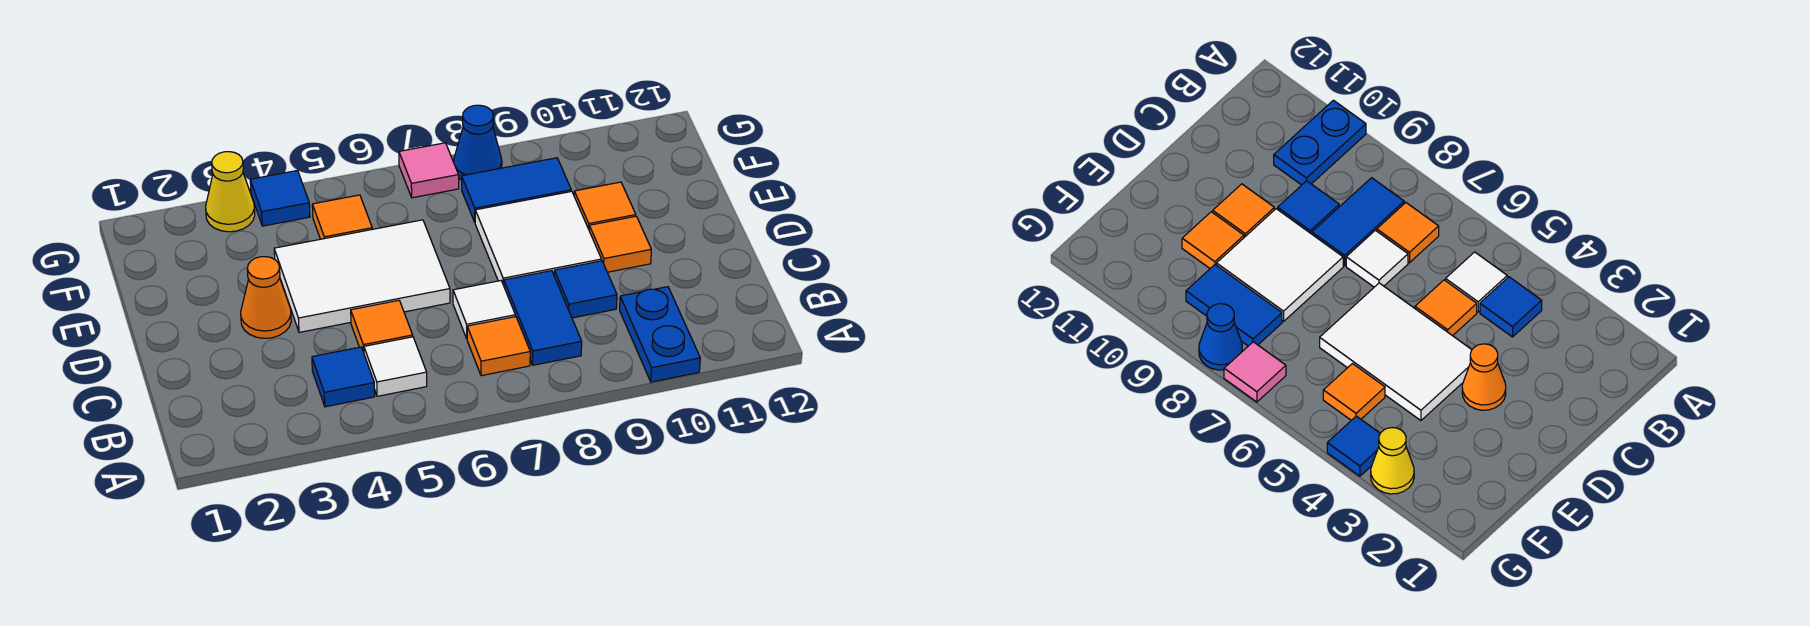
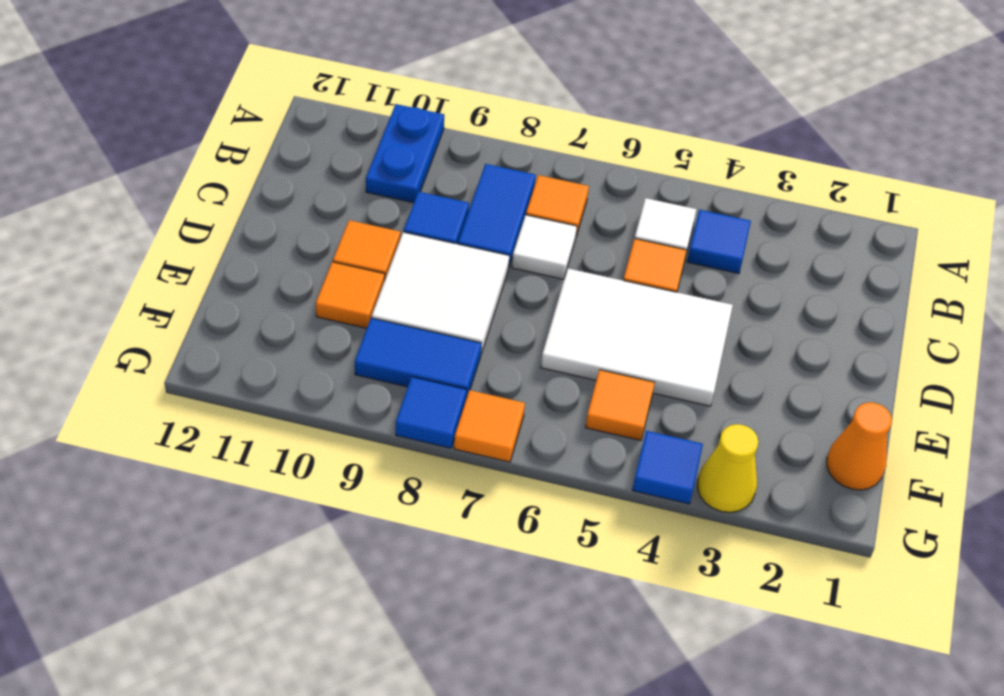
orange 1x1 cone [241,257,291,338] -> orange 1x1 cone moved to [827,402,892,490]
pink 1x1 tile [399,143,459,198] -> orange 1x1 tile [454,390,525,462]
blue 1x1 cone [454,105,502,180] -> blue 1x1 tile [395,377,466,448]

